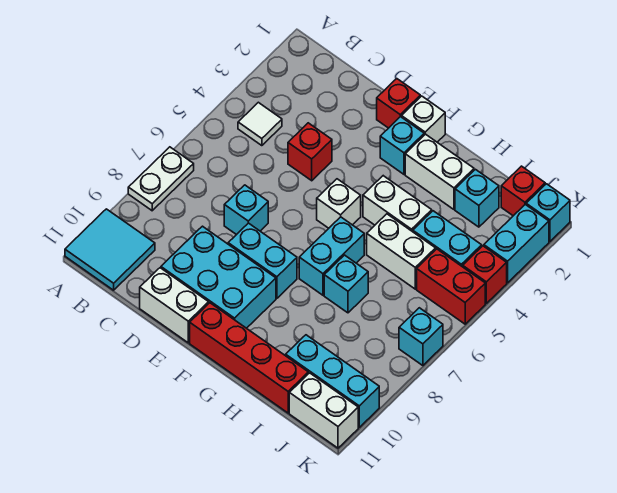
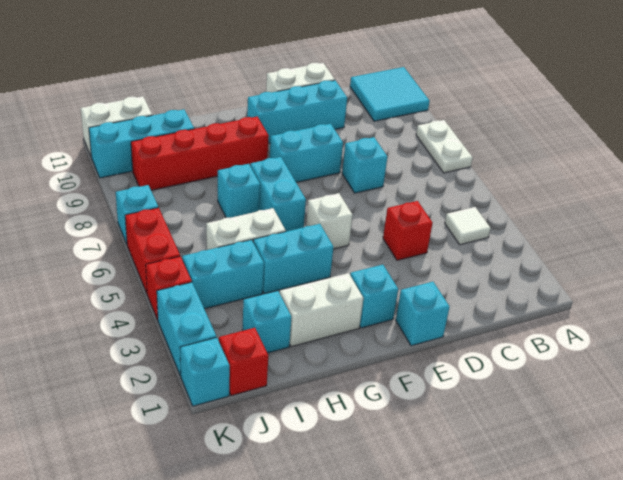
cyan 2x3 brick [161,226,276,328] -> cyan 1x3 brick [247,80,347,143]
red 1x1 brick [377,79,420,128] -> cyan 1x1 brick [396,282,450,346]
white 1x1 brick [402,96,445,142] -> none
red 1x4 brick [190,303,308,413] -> red 1x4 brick moved to [131,117,269,190]
white 1x2 brick [363,176,432,232] -> cyan 1x2 brick [253,224,333,294]
red 1x2 brick [417,249,485,324] -> red 1x2 brick turned to [125,208,180,293]

